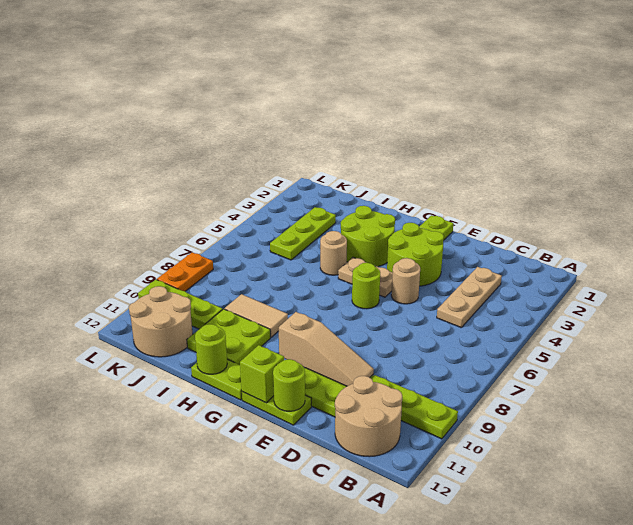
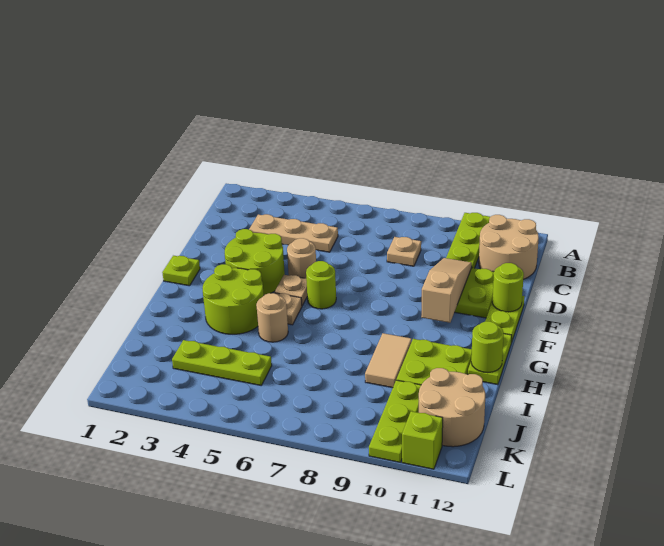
none -> tan 1x1 plate [387,237,421,266]
lime 1x1 brick [240,345,284,403] -> lime 1x1 brick moved to [402,411,443,469]
orange 1x2 plate [157,252,213,291] -> none

